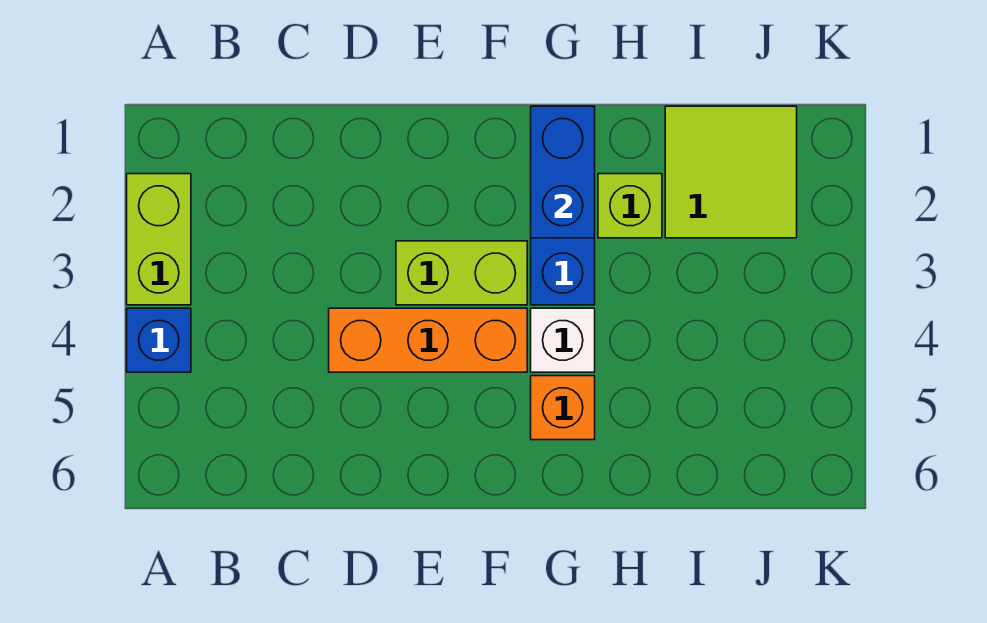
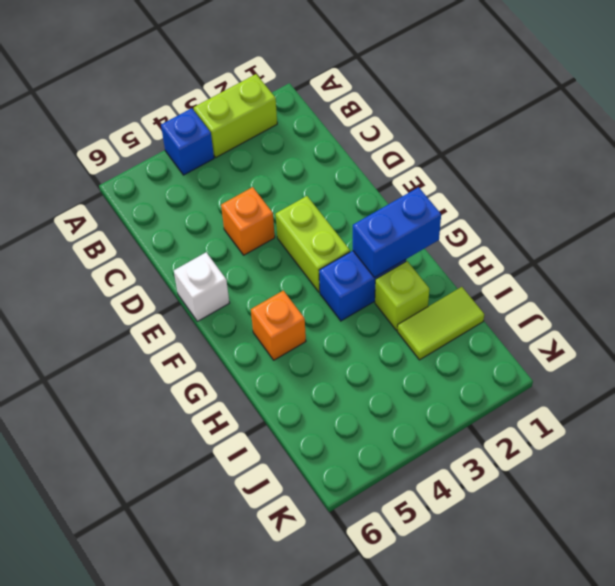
orange 1x3 brick [329,308,527,372] -> orange 1x1 brick [221,187,275,255]
white 1x1 brick [531,308,595,372] -> white 1x1 brick moved to [174,252,229,321]
lime 2x2 tile [665,106,797,238] -> lime 1x2 tile [397,287,484,360]

